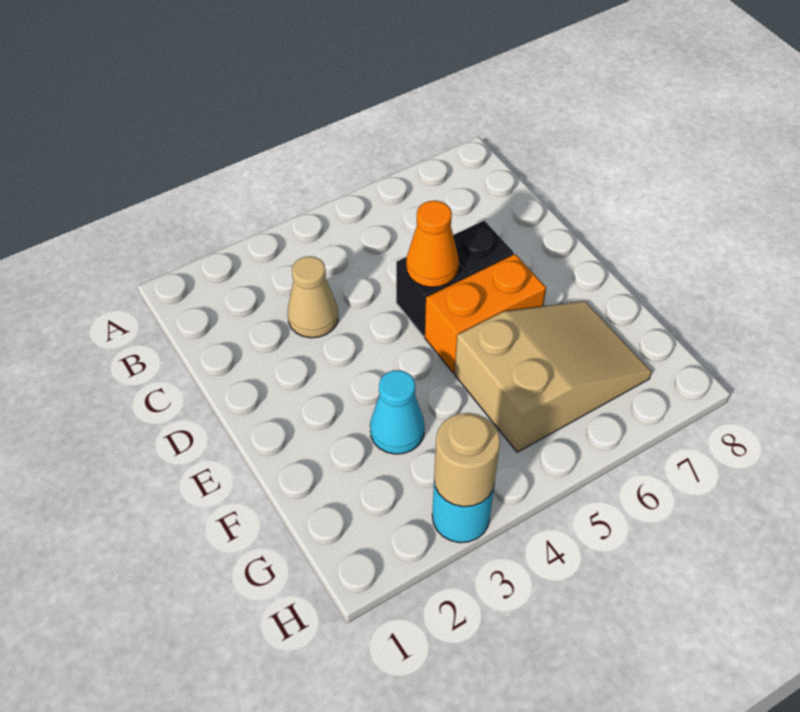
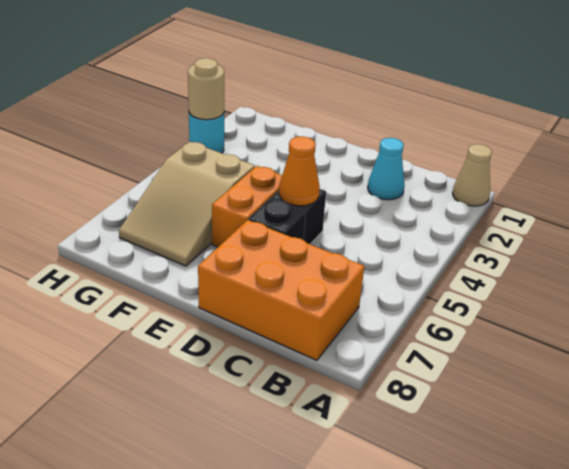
none -> orange 2x3 brick [198,220,364,360]
tan 1x1 cone [288,256,338,338] -> tan 1x1 cone moved to [452,144,492,206]
cyan 1x1 cone [370,370,425,454] -> cyan 1x1 cone moved to [368,138,405,200]

